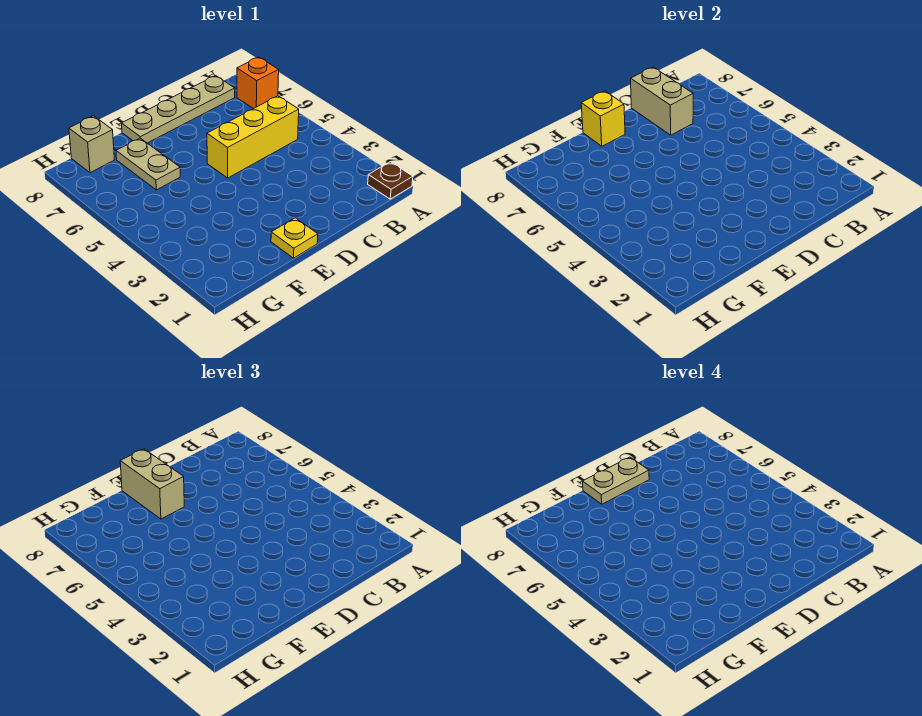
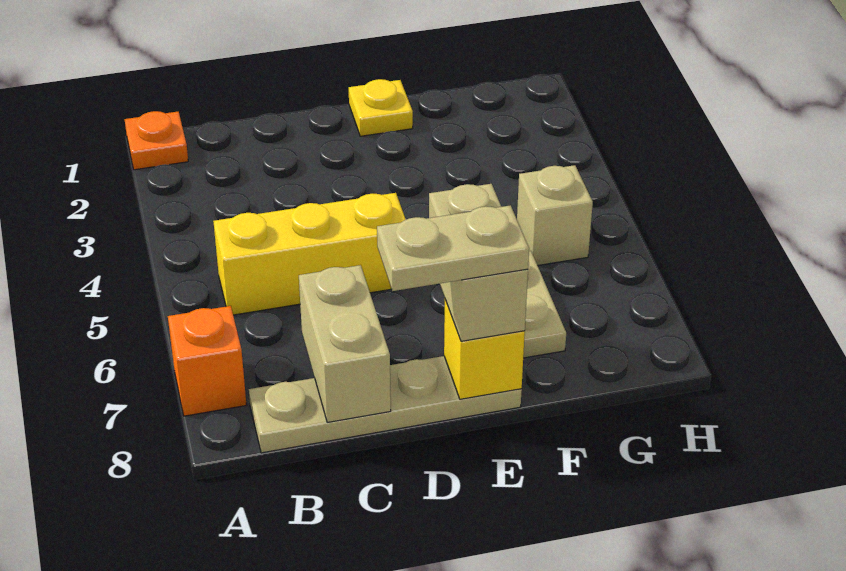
brown 1x1 plate [368,162,413,199] -> orange 1x1 plate [125,111,188,170]
tan 1x1 brick [69,116,114,173] -> tan 1x1 brick moved to [517,165,593,266]

